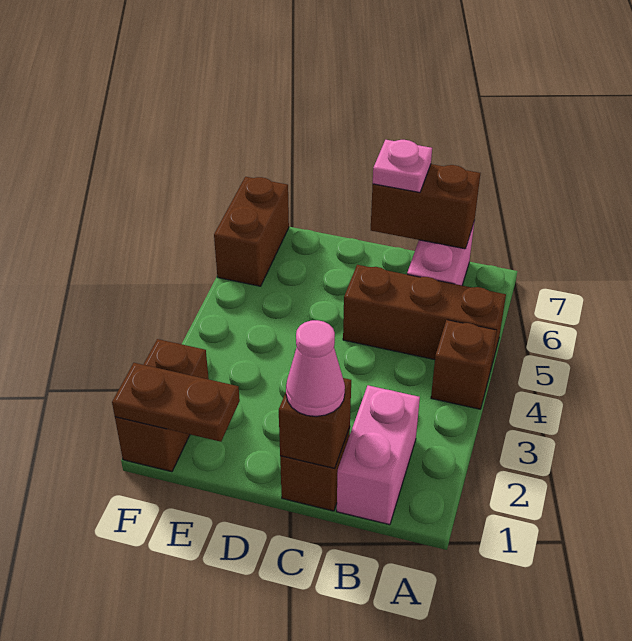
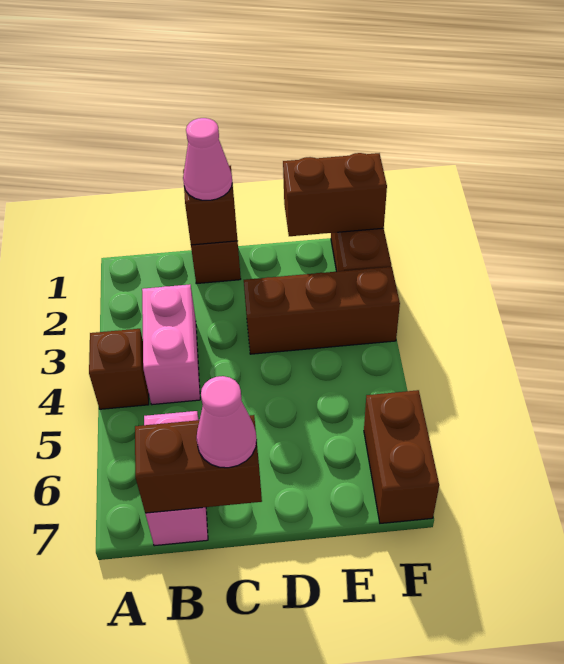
brown 1x3 brick [343,265,506,371] -> brown 1x3 brick moved to [244,267,400,354]
pink 1x2 brick [337,385,420,525] -> pink 1x2 brick moved to [142,284,200,405]
pink 1x1 plate [373,140,432,192] -> pink 1x1 cone [196,376,257,468]
brown 1x2 plate [112,363,240,442] -> brown 1x2 brick [283,153,387,236]

